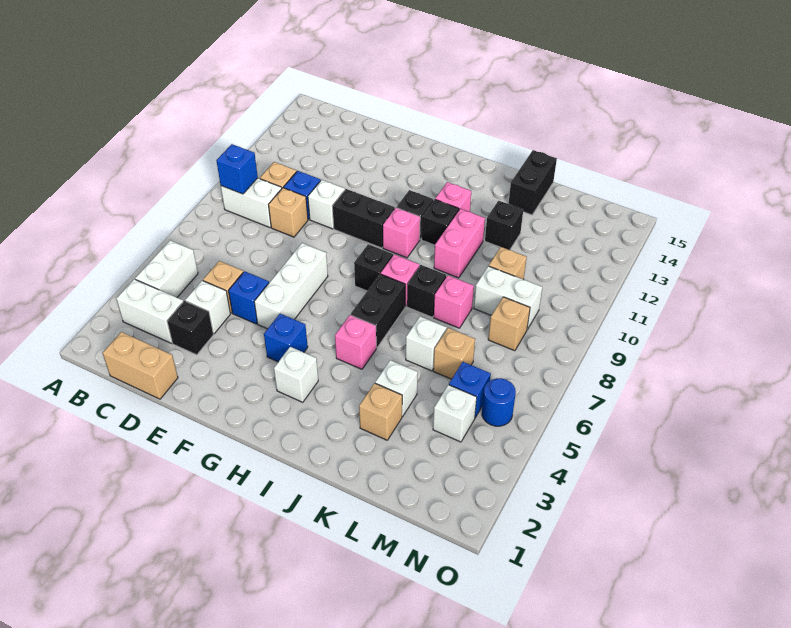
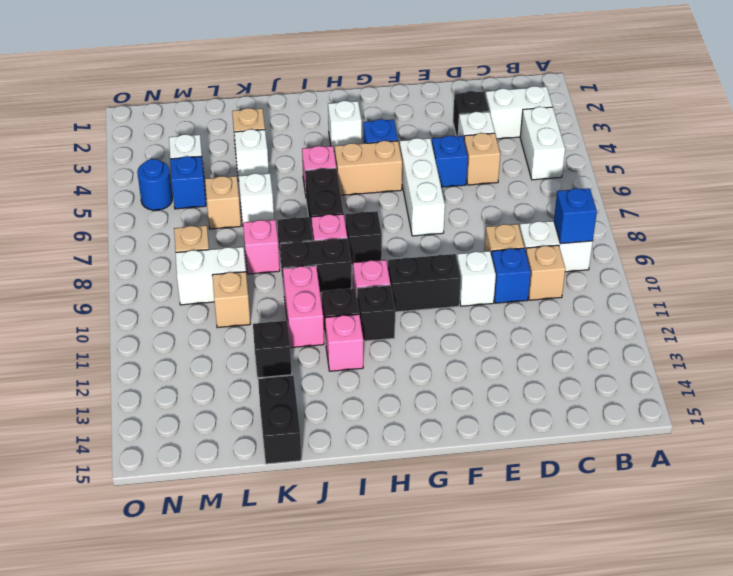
tan 1x2 brick [103,332,178,399] -> tan 1x2 brick moved to [335,141,402,195]
none -> black 1x2 brick [280,238,351,293]

